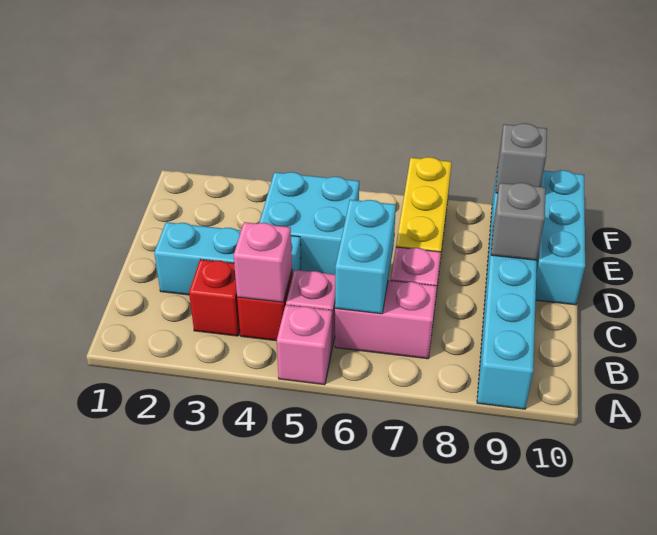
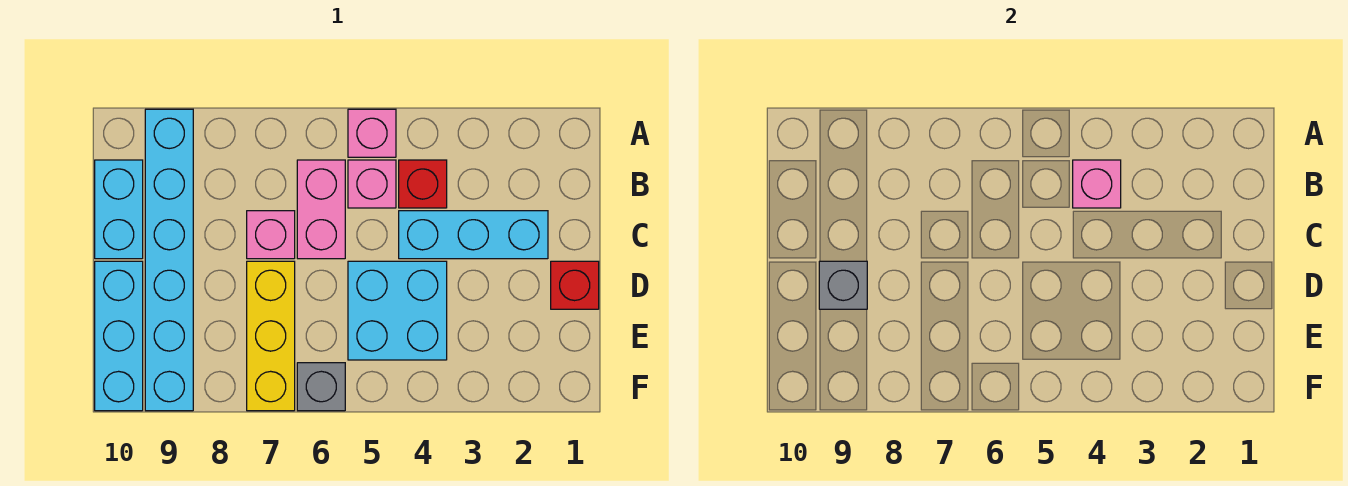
red 1x1 brick [189,259,240,336] -> red 1x1 brick moved to [551,261,599,309]
pink 1x2 brick [335,280,437,359] -> pink 1x2 brick turned to [297,160,345,259]
cyan 1x2 brick [335,200,396,314] -> cyan 1x2 brick moved to [95,160,143,259]
grey 1x1 brick [496,123,547,193] -> grey 1x1 brick moved to [297,363,345,411]

